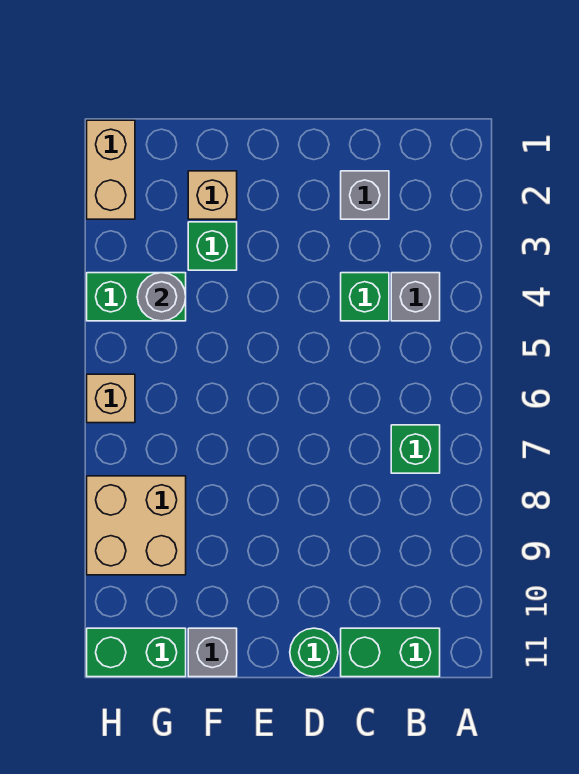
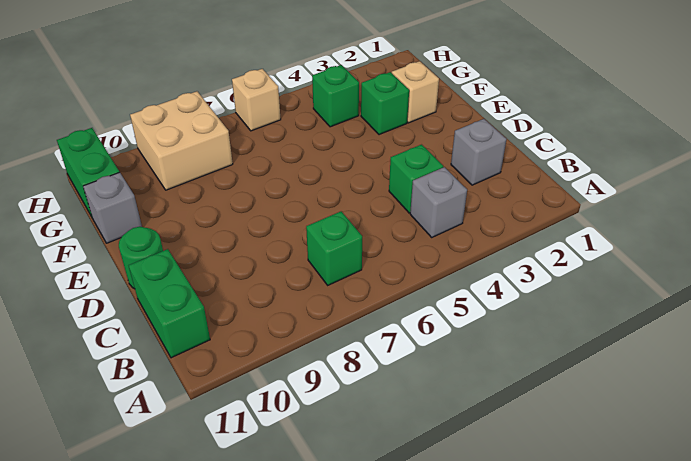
green 1x2 brick [87,273,186,321] -> green 1x1 brick [312,65,359,127]
grey 1x1 round brick [137,273,186,321] -> none
tan 1x2 brick [87,120,135,219] -> none

